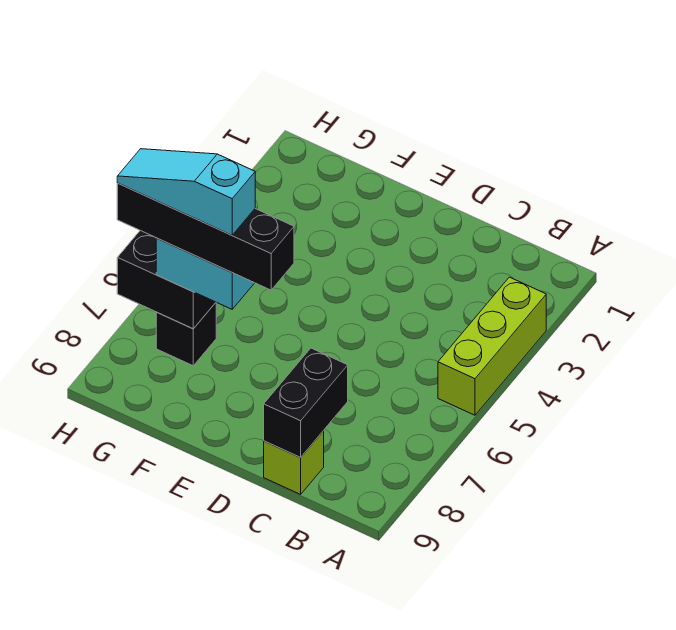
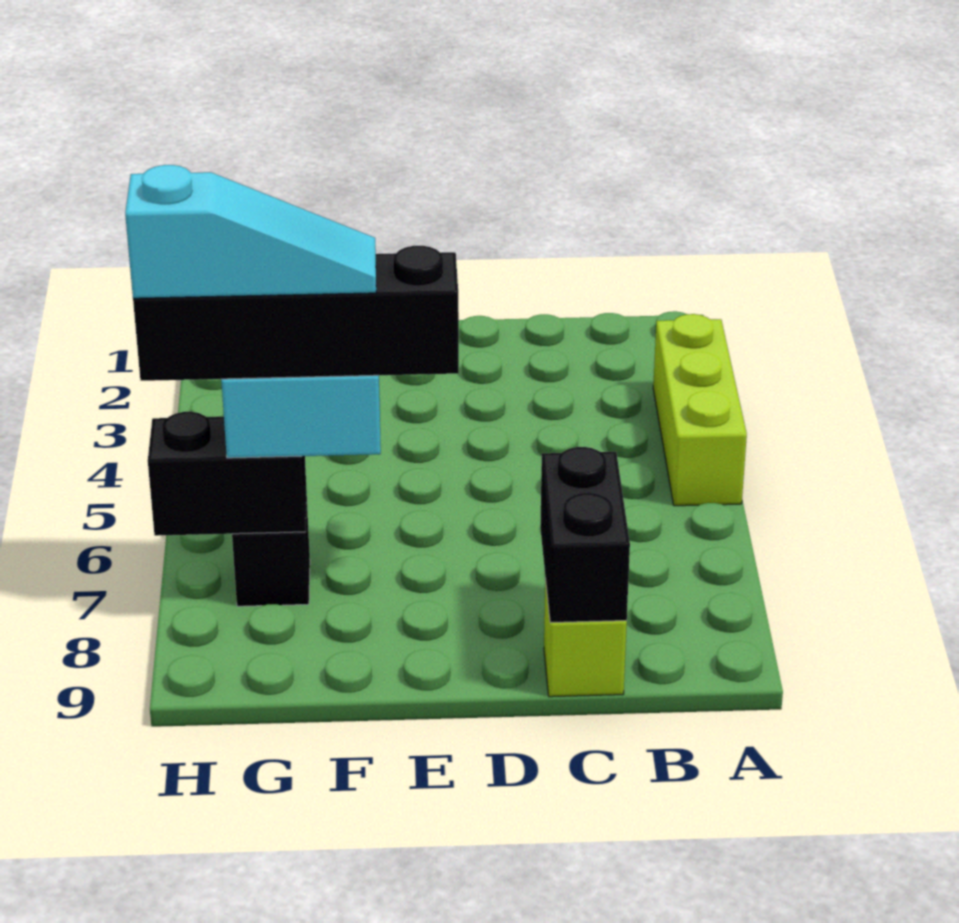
cyan 1x3 slope [117,149,255,235] -> cyan 1x3 slope turned to [125,165,376,298]

